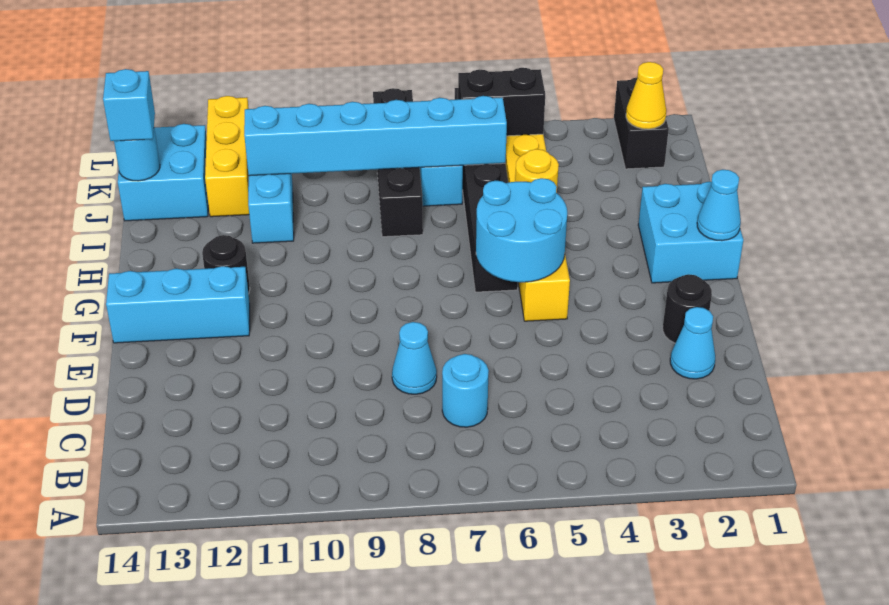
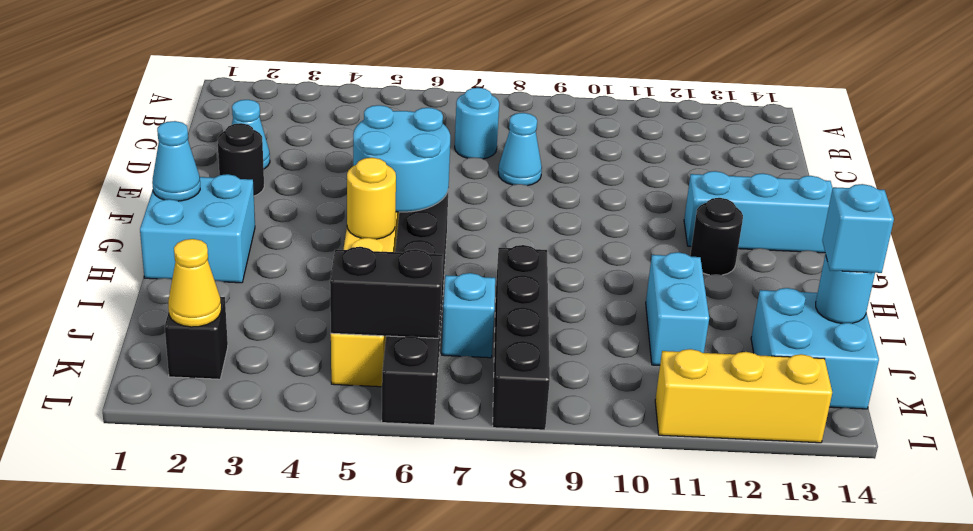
cyan 1x6 brick [244,96,507,176] -> none
yellow 1x3 brick [205,96,249,217] -> yellow 1x3 brick turned to [655,349,832,443]
black 1x2 brick [614,78,669,169] -> black 1x1 brick [165,297,228,379]

